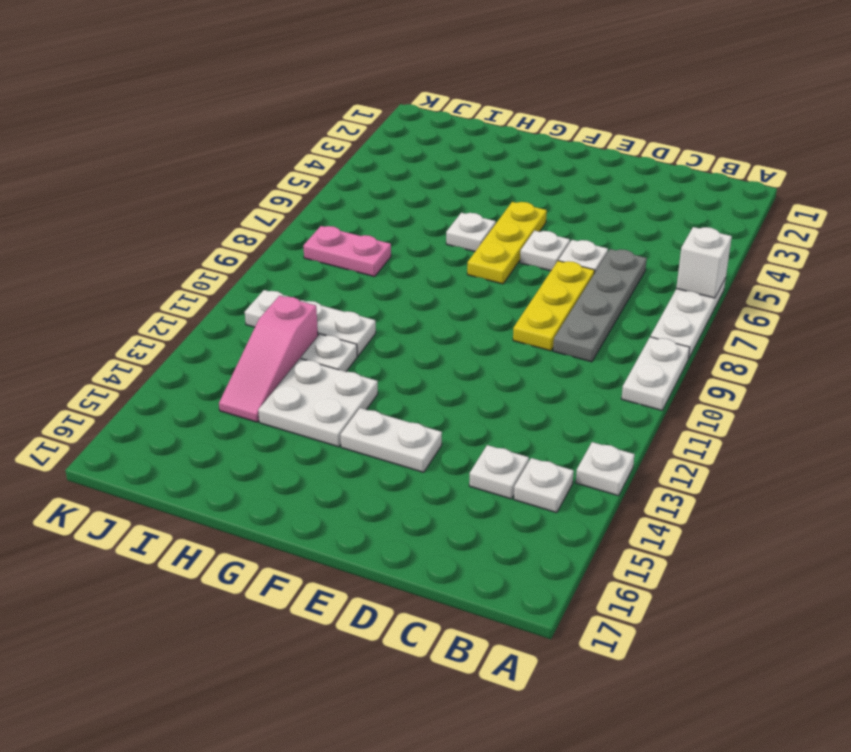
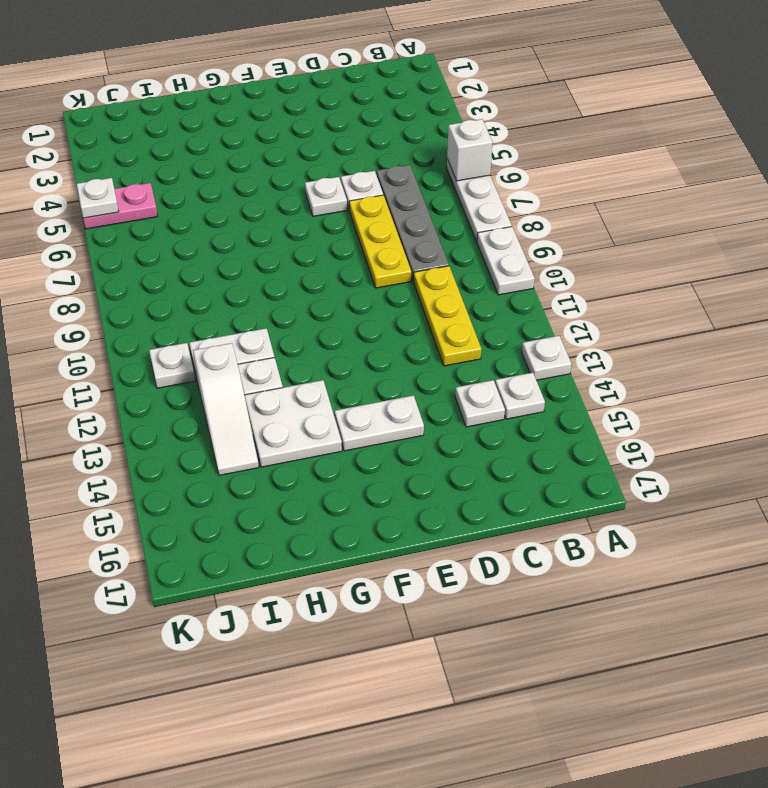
yellow 1x3 plate [467,202,547,284] -> yellow 1x3 plate moved to [414,266,481,366]
white 1x1 plate [446,213,496,252] -> white 1x1 plate moved to [77,178,119,218]
pink 1x2 plate [303,226,391,277] -> pink 1x2 plate moved to [83,183,158,229]
pink 1x3 slope [219,296,318,422] -> white 1x3 slope [193,343,259,475]

